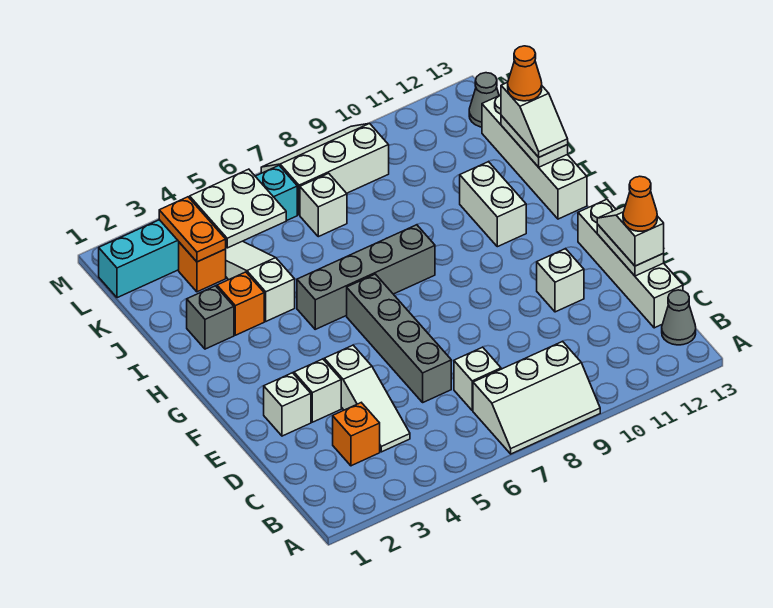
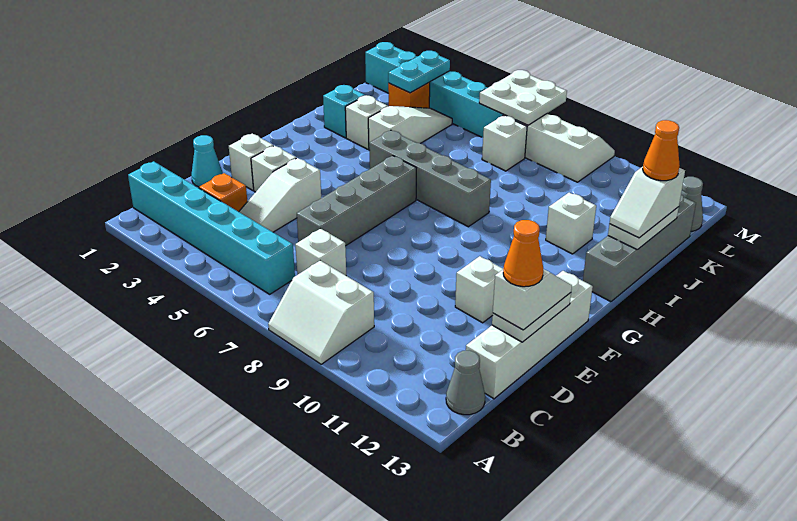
white 2x3 slope [473,341,600,454] -> white 2x2 slope [268,261,374,364]
none -> cyan 1x6 brick [128,161,295,294]
none -> cyan 1x1 cone [191,135,223,187]
white 1x2 brick [460,162,526,247] -> white 1x1 brick [546,193,596,254]
white 1x4 brick [482,95,587,219] -> grey 1x4 brick [583,194,696,302]
grey 1x1 brick [187,286,234,349] -> cyan 1x1 brick [323,85,365,138]
orange 1x1 brick [217,272,264,335] -> white 1x1 brick [345,96,388,149]
orange 1x2 plate [159,197,226,262] -> cyan 1x2 plate [388,51,450,93]
white 2x2 plate [190,169,286,248] -> white 2x2 plate moved to [479,70,567,125]

